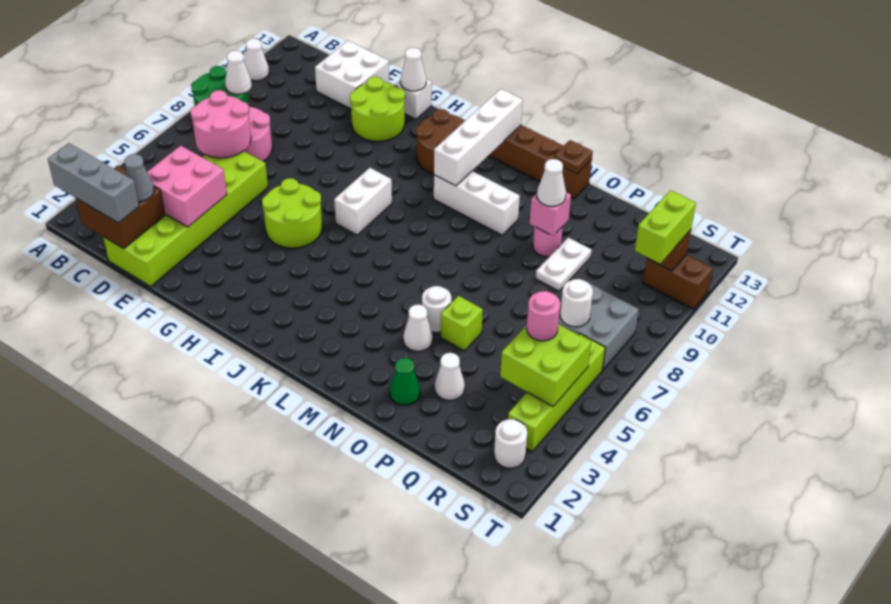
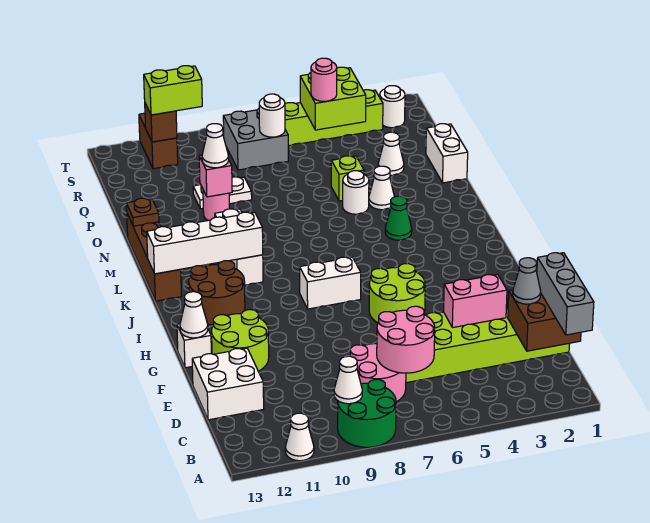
pink 2x2 brick [147,146,227,227] -> pink 1x2 brick [444,274,507,328]
none -> white 1x2 brick [426,124,468,183]
green 1x1 cone [390,358,420,405] -> green 1x1 cone moved to [385,196,412,240]

